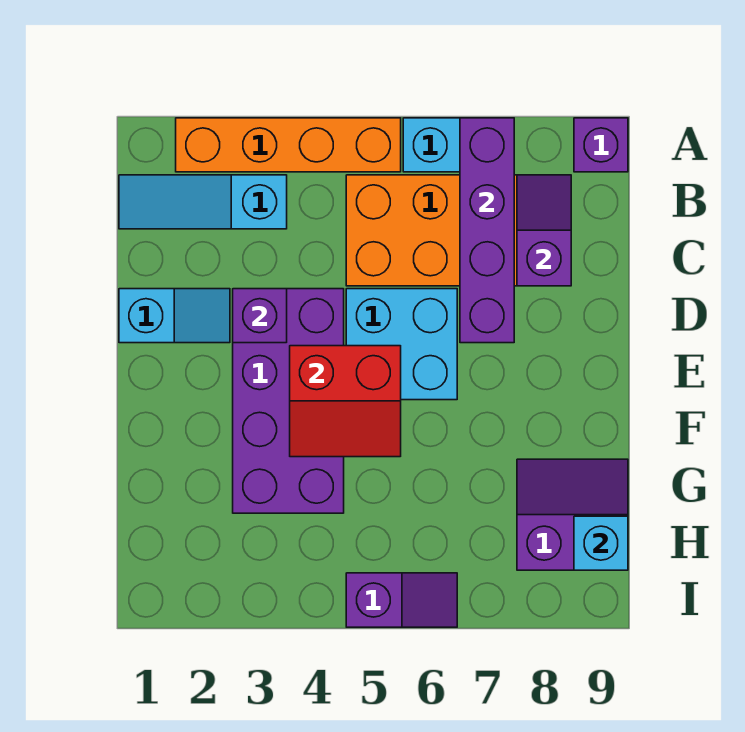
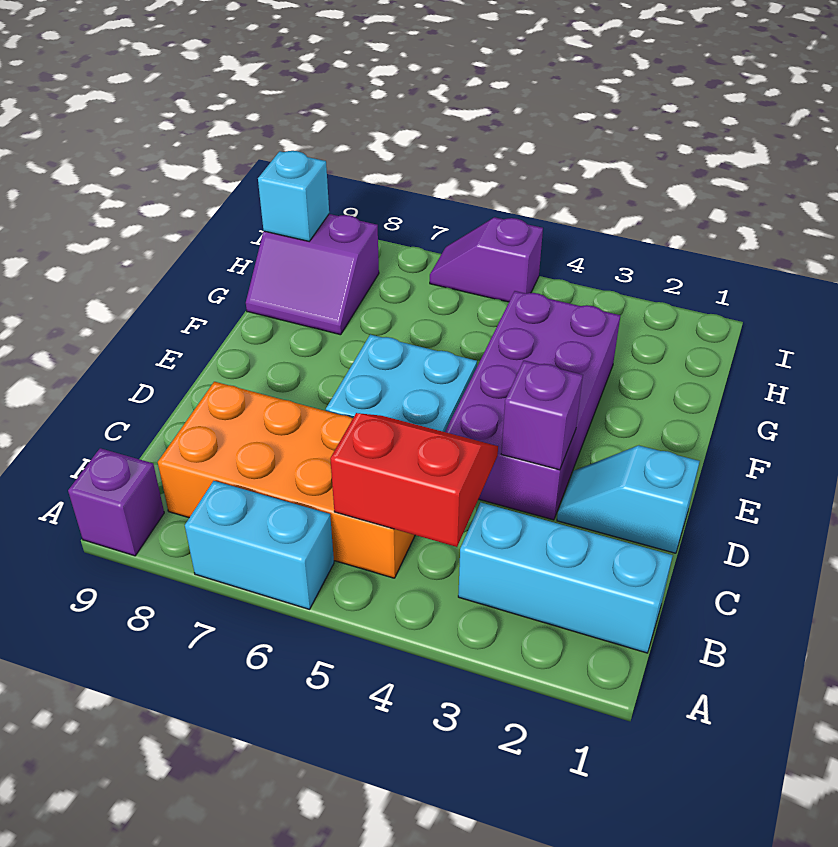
orange 1x4 brick [176,118,401,172] -> none
purple 1x4 brick [460,118,514,343] -> none
cyan 1x3 slope [119,175,287,229] -> cyan 1x3 brick [458,503,673,653]
purple 1x2 slope [517,175,571,286] -> none
red 2x2 slope [290,346,401,457] -> red 2x2 slope moved to [330,413,498,547]

